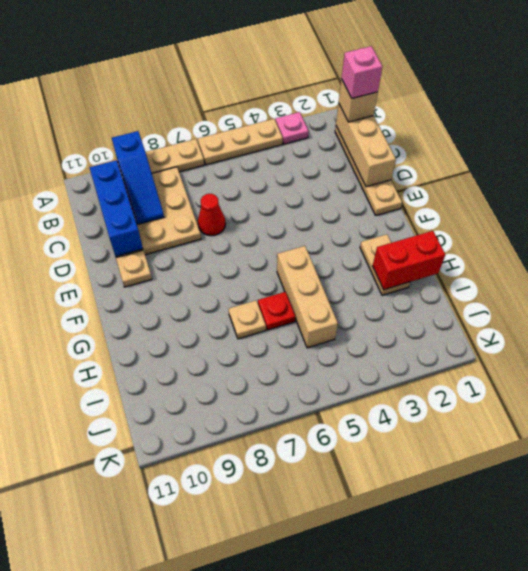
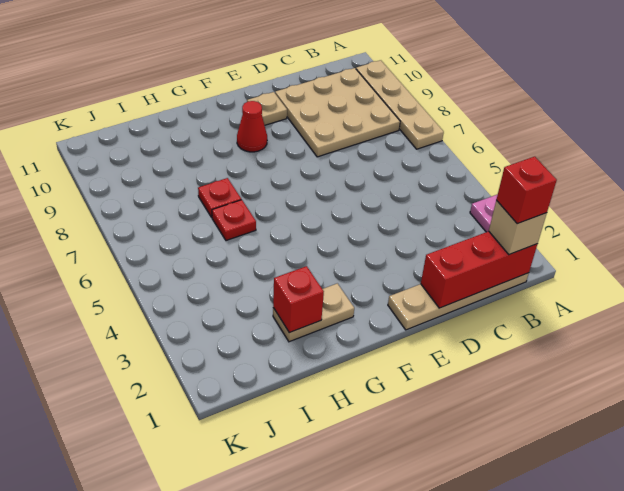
tan 1x3 plate [198,119,283,165] -> none
blue 1x3 slope [112,131,164,225] -> none
tan 1x3 brick [336,103,396,187] -> red 1x3 brick [421,231,537,308]
pink 1x1 brick [342,46,382,98] -> red 1x1 brick [496,157,557,224]
blue 1x3 brick [90,160,143,256] -> none
red 1x1 cone [198,194,226,236] -> red 1x1 cone moved to [237,101,267,152]
tan 1x3 brick [277,246,338,348] -> none
red 1x2 brick [373,231,445,290] -> red 1x1 brick [273,266,324,333]
tan 1x1 plate [229,301,266,339] -> red 1x1 plate [198,178,241,217]

